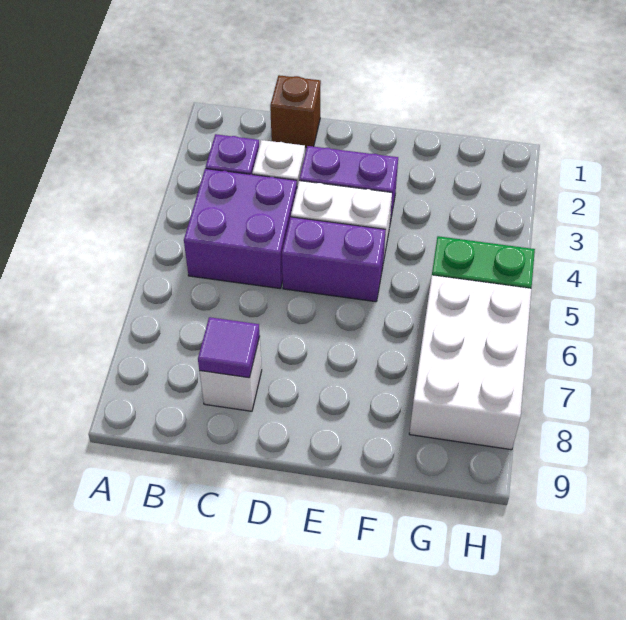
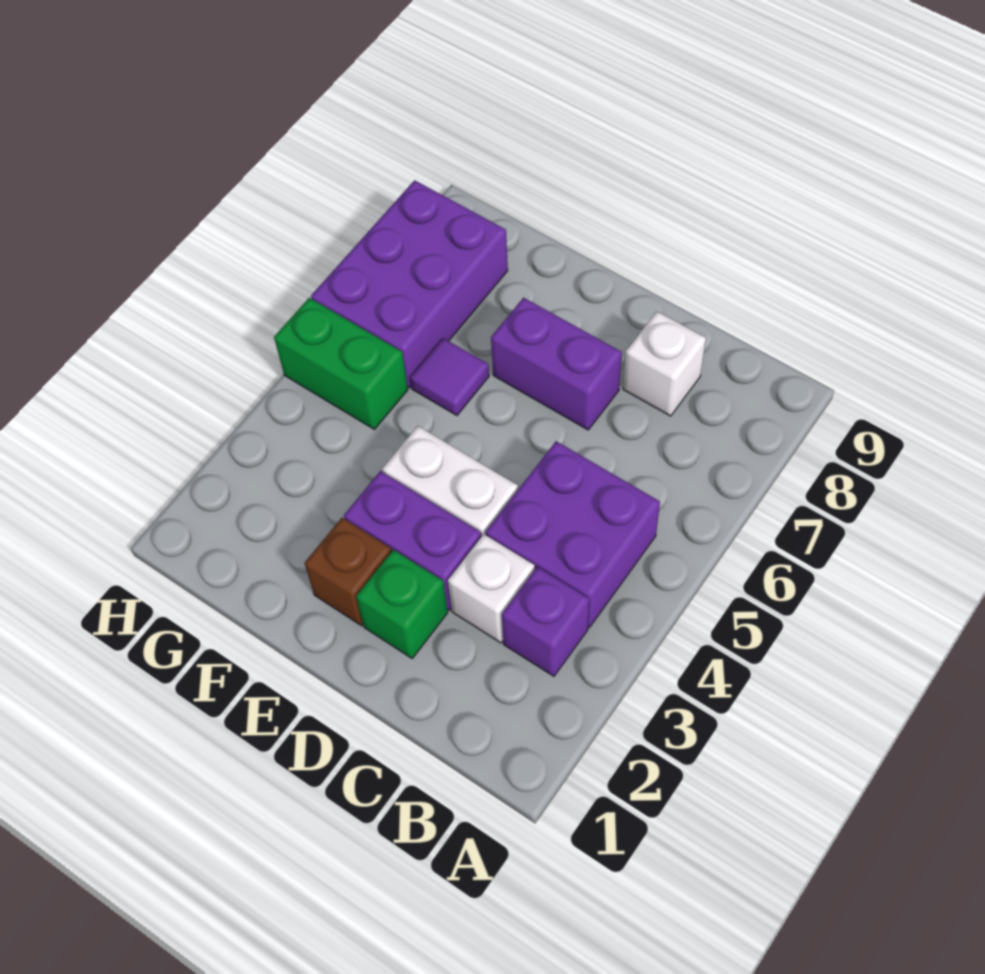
brown 1x1 brick [270,75,321,148] -> brown 1x1 brick moved to [305,518,392,626]
purple 1x1 tile [198,317,260,378] -> purple 1x1 tile moved to [410,338,489,415]
none -> green 1x1 brick [356,550,448,658]
purple 1x2 brick [282,217,386,302] -> purple 1x2 brick moved to [491,298,622,430]
white 2x3 brick [409,275,531,450] -> purple 2x3 brick [311,180,508,388]

